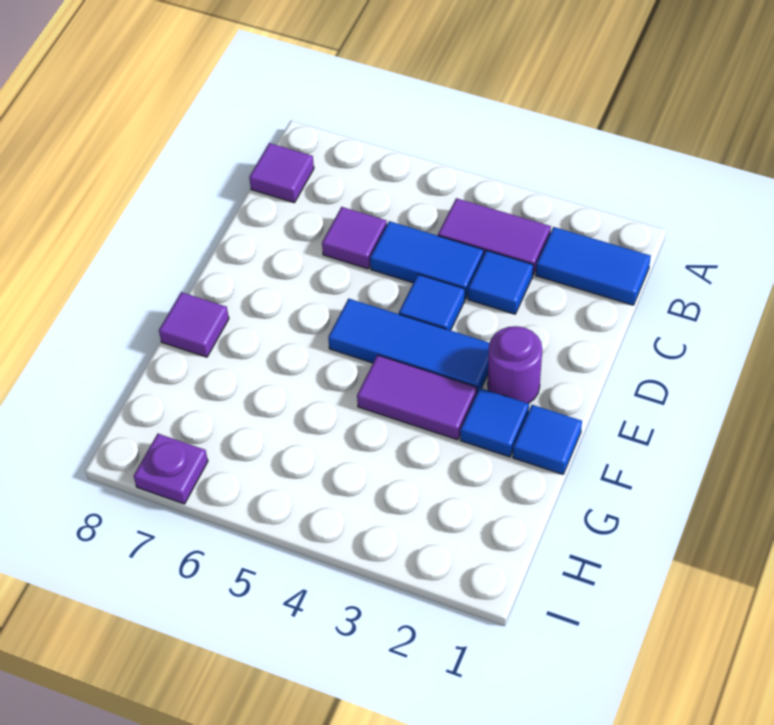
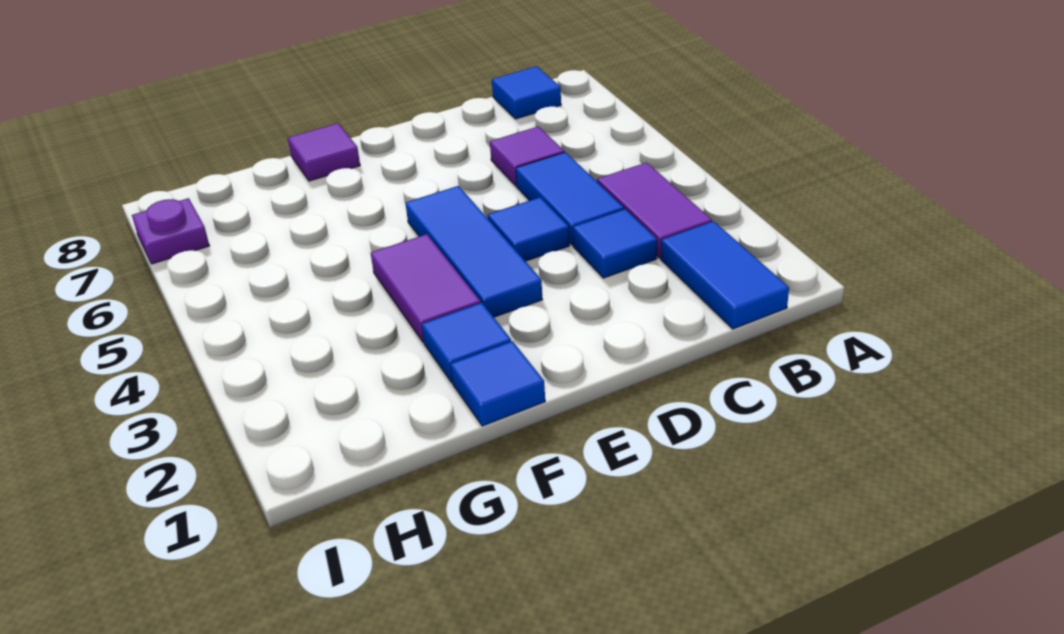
purple 1x1 tile [249,143,314,203] -> blue 1x1 tile [492,66,561,119]
purple 1x1 round brick [488,326,542,403] -> none

